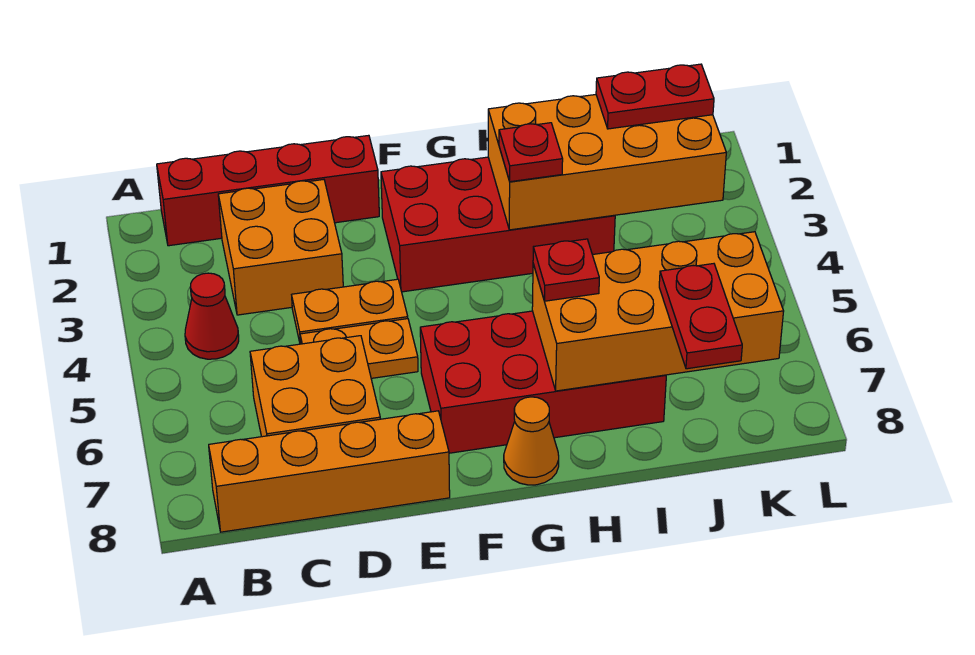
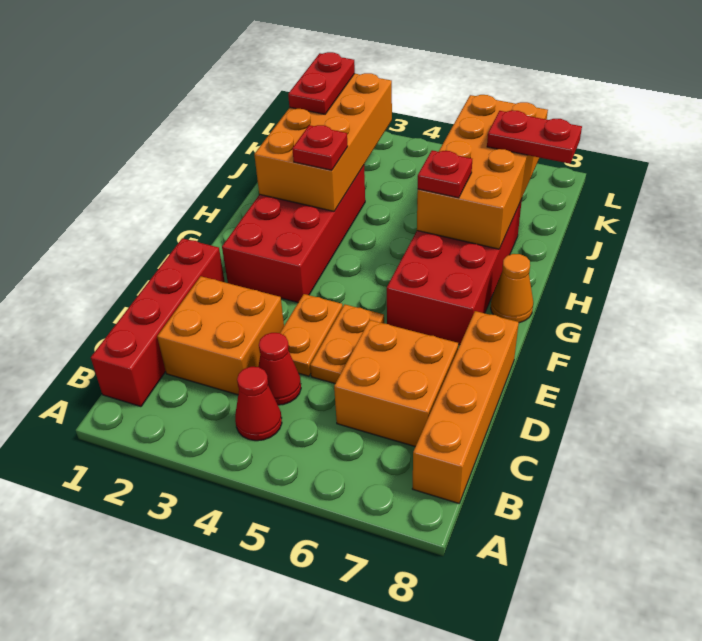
none -> red 1x1 cone [258,333,301,405]

